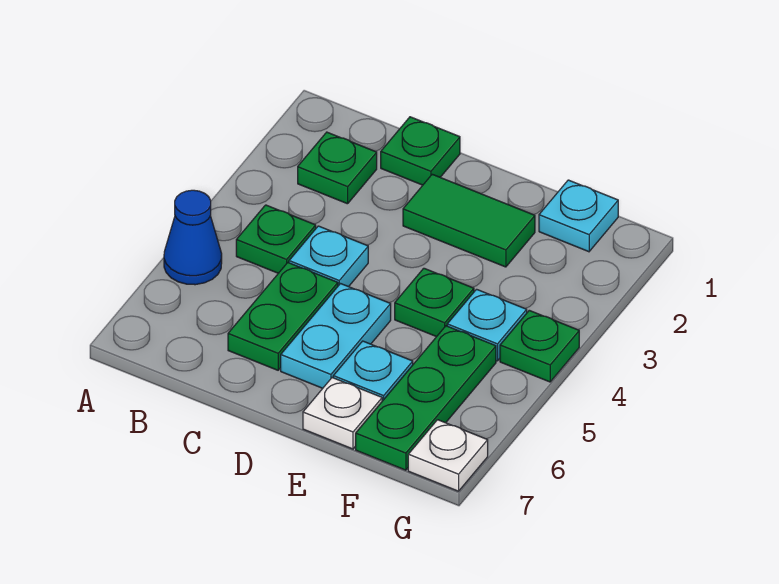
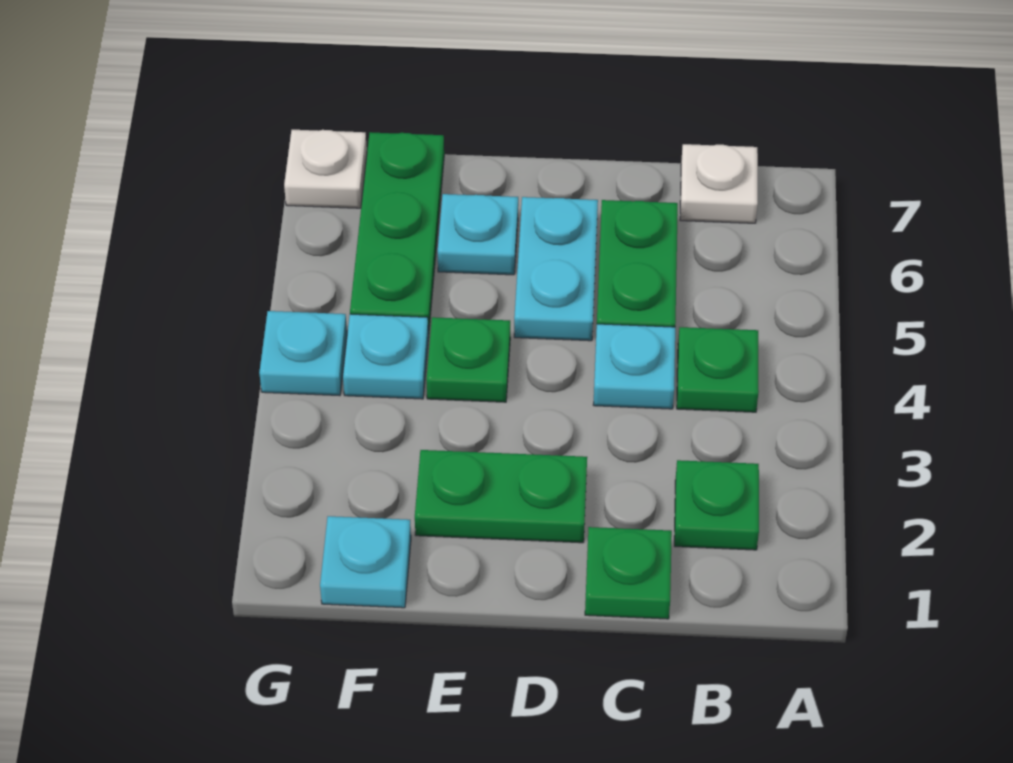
blue 1x1 cone [164,190,222,285] -> none
green 1x2 tile [403,174,535,267] -> green 1x2 plate [415,450,587,543]
white 1x1 plate [303,378,382,449] -> white 1x1 plate moved to [680,144,758,223]
green 1x1 plate [500,310,579,382] -> cyan 1x1 plate [259,311,347,396]

